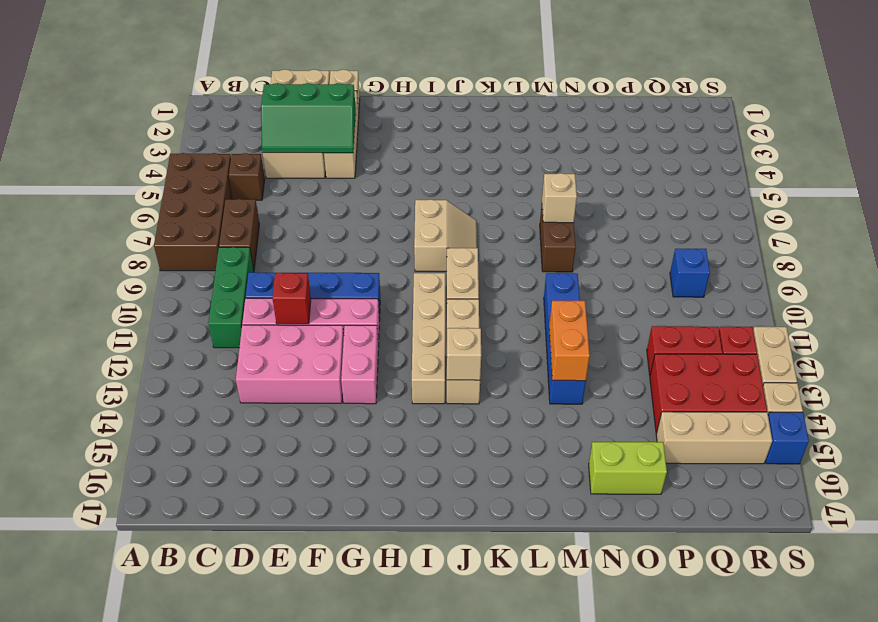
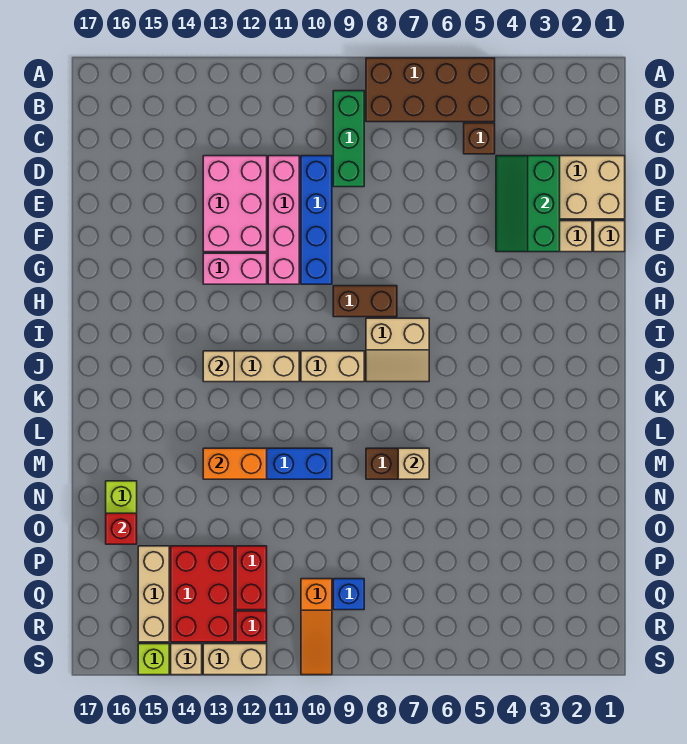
brown 1x2 brick [219,199,259,269] -> brown 1x2 brick moved to [333,286,397,317]
green 1x3 brick [208,247,254,348] -> green 1x3 brick turned to [333,91,364,187]
red 1x1 brick [272,273,311,324] -> red 1x1 brick moved to [106,513,137,544]
tan 1x4 brick [412,273,445,404] -> none
none -> orange 1x3 slope [301,579,332,675]
blue 1x1 brick [765,412,809,464] -> lime 1x1 brick [138,644,169,675]

